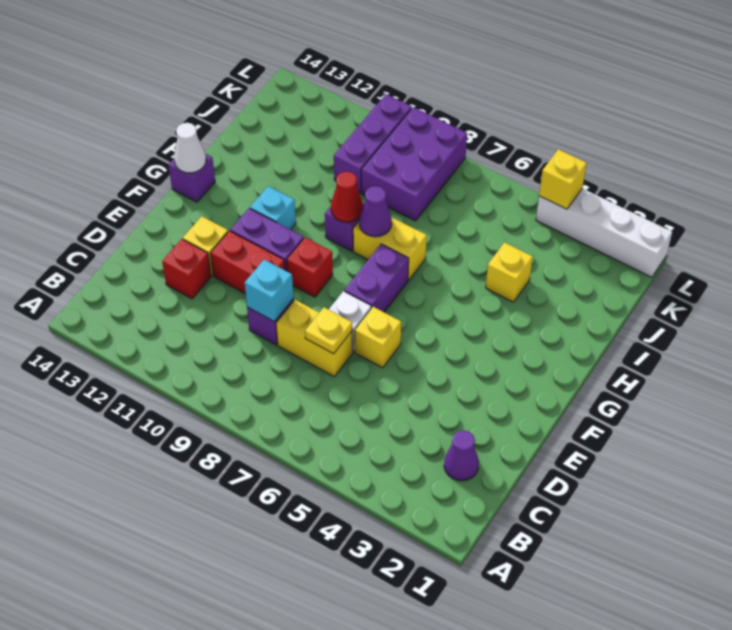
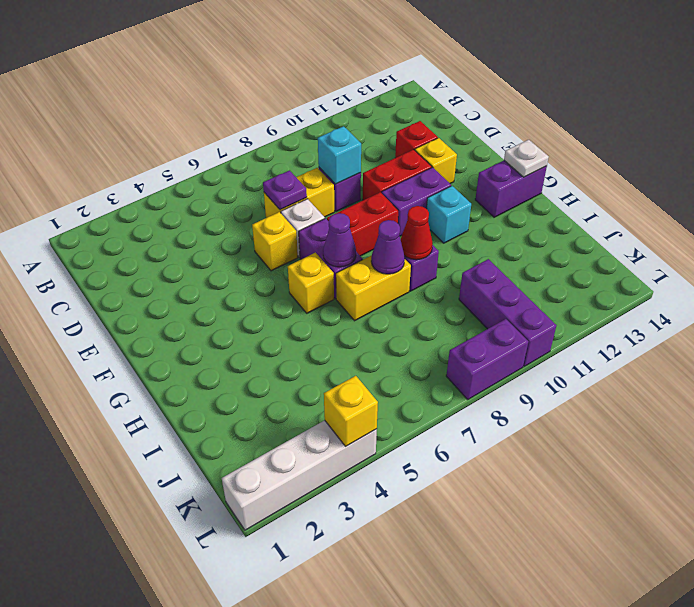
purple 1x1 cone [444,430,479,481] -> purple 1x1 cone moved to [323,213,356,267]
yellow 1x1 plate [305,307,352,354] -> purple 1x1 plate [263,170,307,210]
red 1x1 brick [287,238,333,297] -> red 1x2 brick [327,192,398,256]
purple 1x1 brick [168,154,215,202] -> purple 1x2 brick [475,161,547,217]
white 1x1 cone [174,123,206,173] -> white 1x1 plate [504,140,549,177]
yellow 1x1 brick [486,242,533,302] -> yellow 1x1 brick moved to [288,253,334,313]
purple 2x3 brick [361,107,467,221] -> purple 1x2 brick [446,319,528,399]

